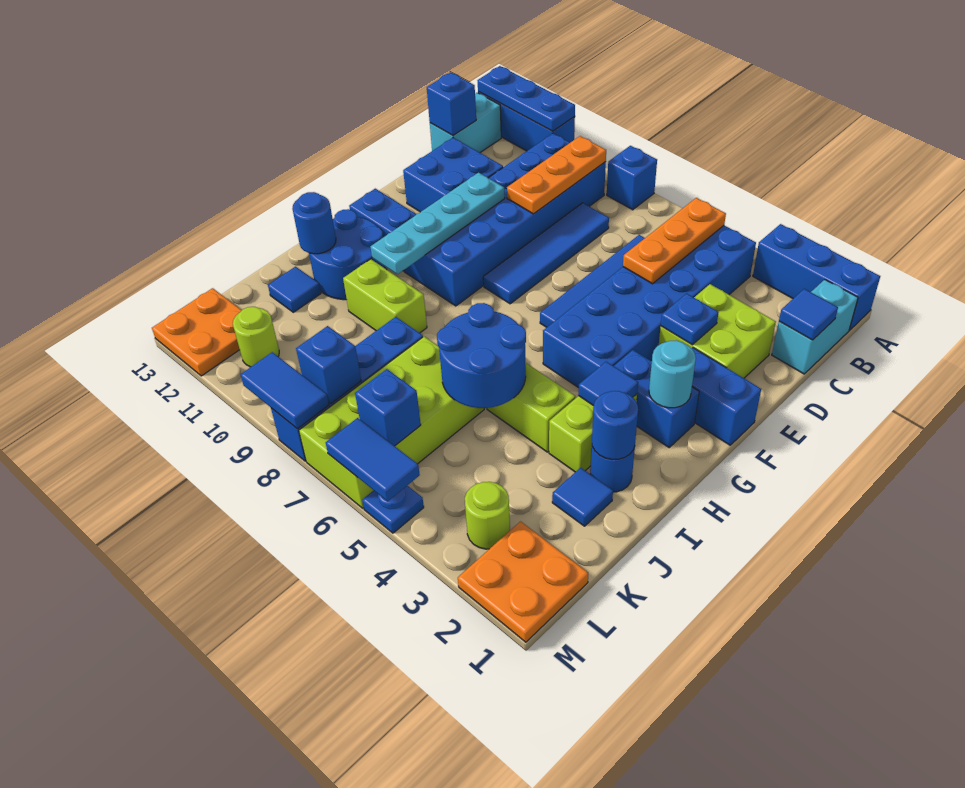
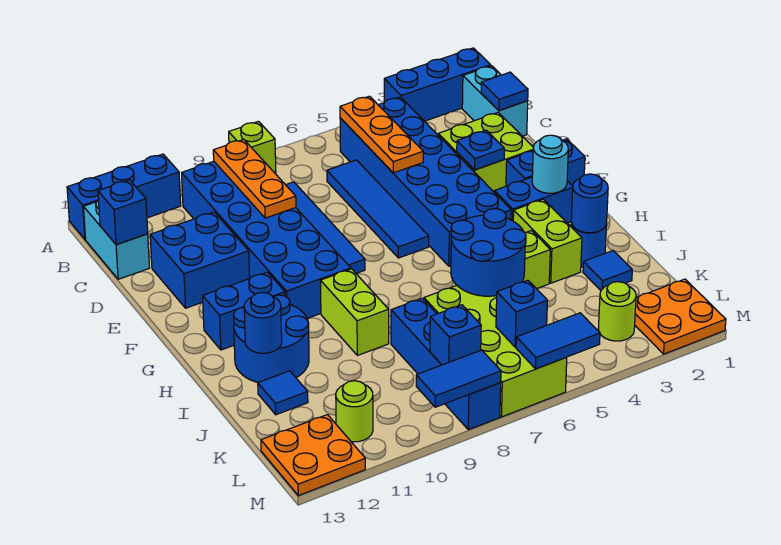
blue 1x1 brick [607,146,657,210] -> lime 1x1 brick [229,121,276,173]
blue 1x3 plate [477,66,575,131] -> none
cyan 1x4 plate [371,173,505,274] -> none
blue 1x1 tile [578,362,638,406] -> none
lime 1x2 brick [343,259,427,333] -> lime 1x2 brick turned to [320,269,389,355]
blue 1x1 plate [362,486,424,533] -> none

